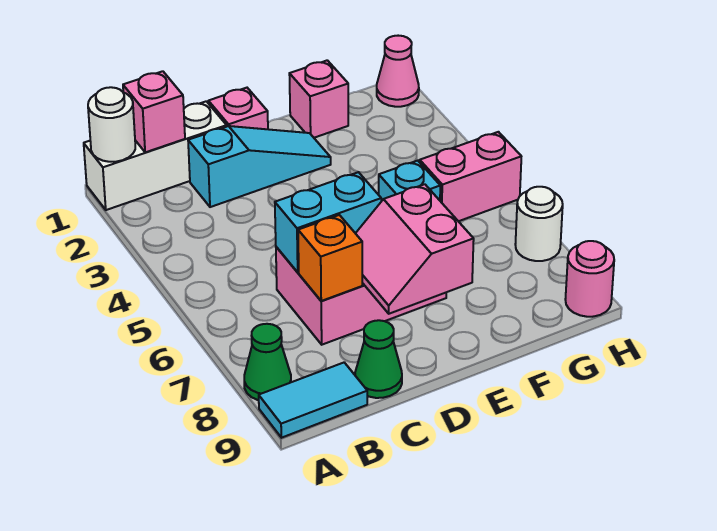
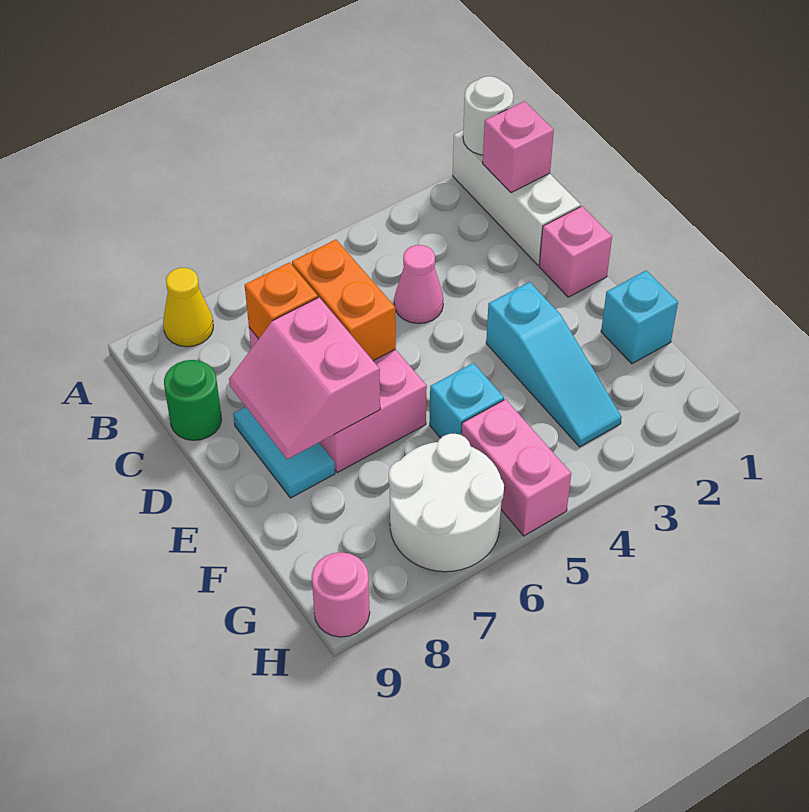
green 1x1 cone [244,324,291,400] -> yellow 1x1 cone [163,268,213,347]
cyan 1x2 tile [259,363,367,438] -> cyan 1x2 tile moved to [233,407,335,498]
cyan 1x3 slope [188,126,331,207] -> cyan 1x3 slope moved to [486,282,622,447]
cyan 1x2 brick [275,172,381,272] -> orange 1x2 brick [292,240,396,361]
green 1x1 cone [355,320,402,398] -> green 1x1 round brick [164,360,222,440]
pink 2x2 slope [355,184,474,314] -> pink 2x2 slope turned to [229,298,380,459]
pink 1x1 brick [289,60,348,138] -> cyan 1x1 brick [601,270,678,364]
pink 1x1 cone [377,36,419,107] -> pink 1x1 cone moved to [394,245,443,324]
white 1x1 round brick [515,187,563,261] -> white 2x2 round brick [389,434,504,572]

